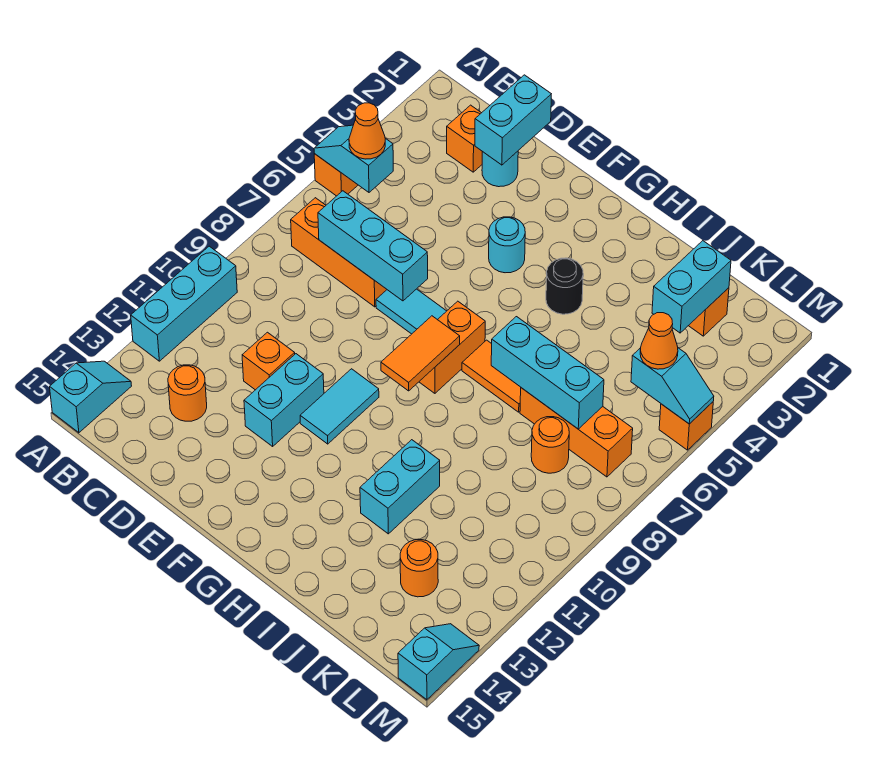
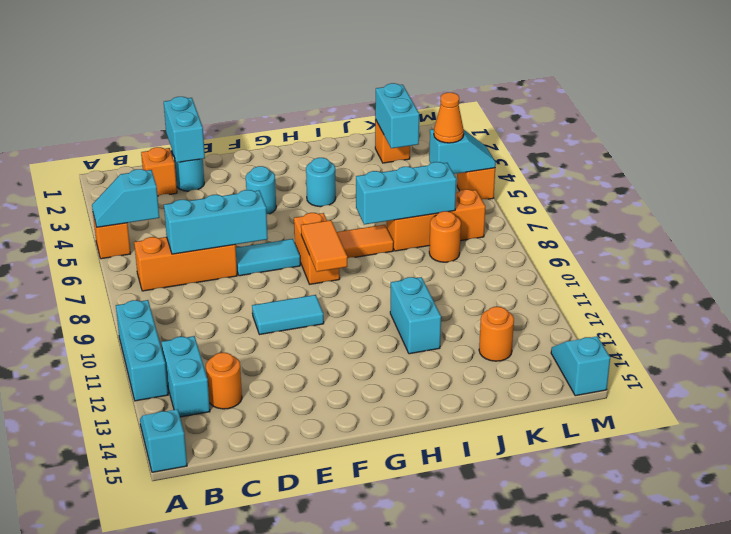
orange 1x1 cone [349,103,385,159] -> none
orange 1x1 brick [242,332,295,390] -> none
cyan 1x2 brick [244,354,324,446] -> cyan 1x2 brick moved to [161,336,210,417]
cyan 1x2 tile [300,369,379,444] -> cyan 1x2 tile turned to [252,295,324,335]
black 1x1 round brick [546,258,583,314] -> cyan 1x1 round brick [306,158,336,207]

